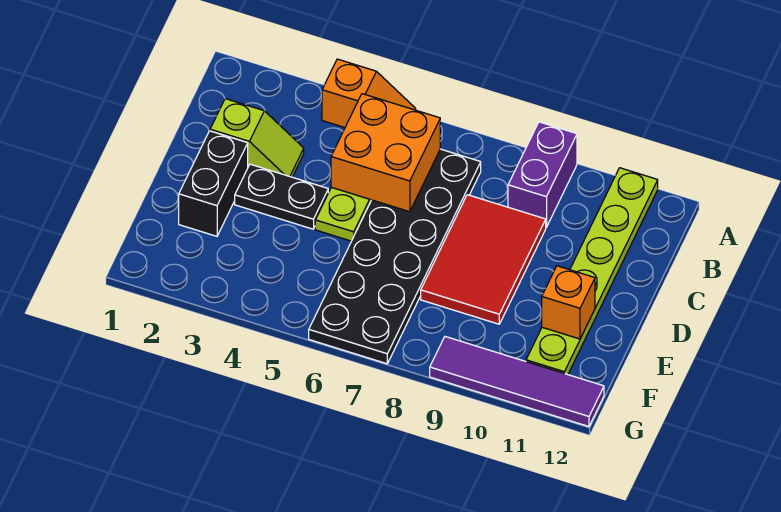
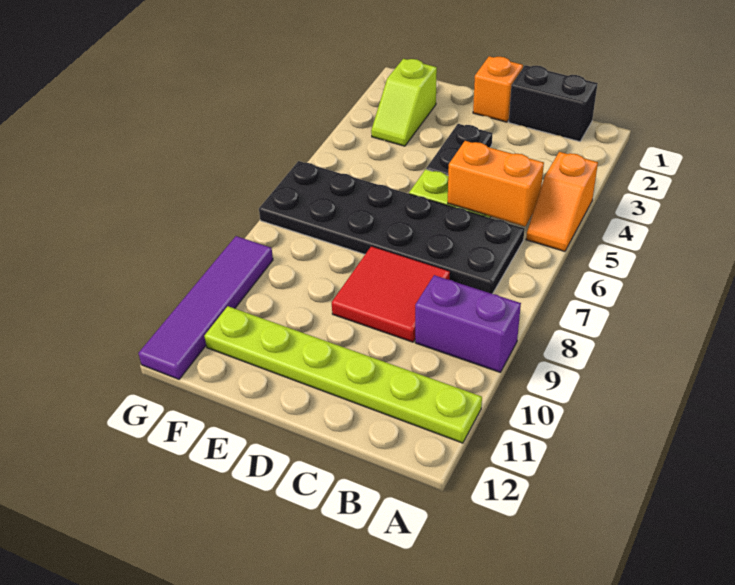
orange 2x2 brick [331,94,440,212] -> orange 1x2 brick [448,141,544,226]
lime 1x2 slope [210,99,304,177] -> lime 1x2 slope moved to [371,59,437,146]
red 2x3 tile [421,195,546,324] -> red 2x2 tile [332,246,450,342]
black 1x2 brick [179,131,248,236] -> black 1x2 brick moved to [509,65,598,142]
orange 1x1 brick [542,266,595,339] -> orange 1x1 brick moved to [473,56,523,122]

